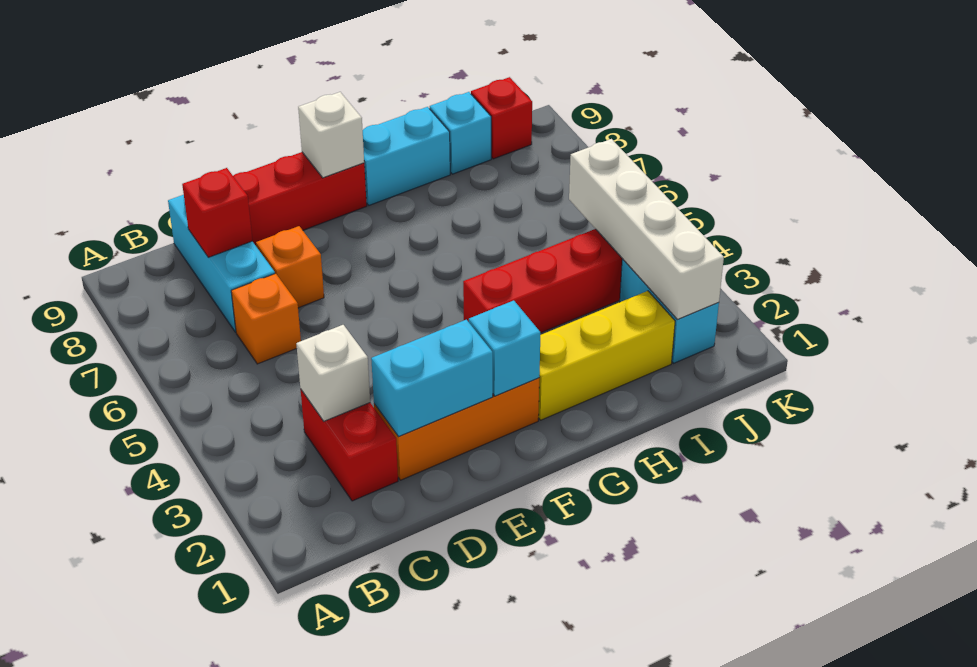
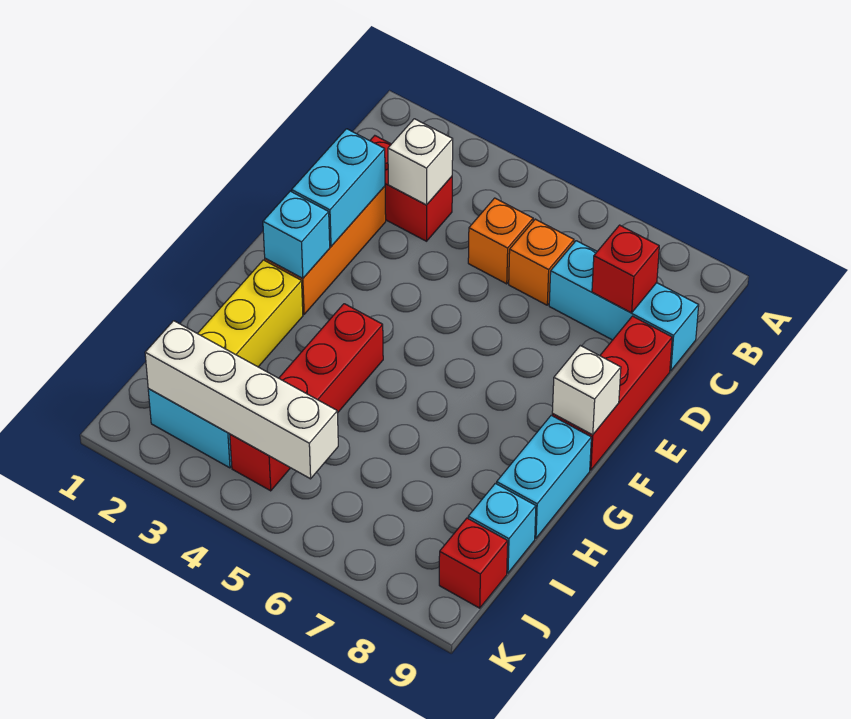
orange 1x1 brick [256,226,324,308] -> orange 1x1 brick moved to [468,198,533,284]

